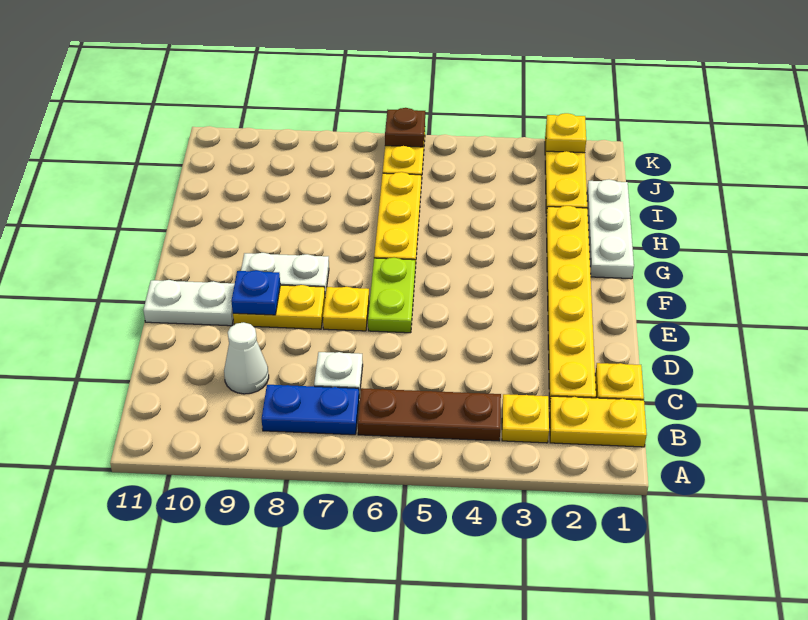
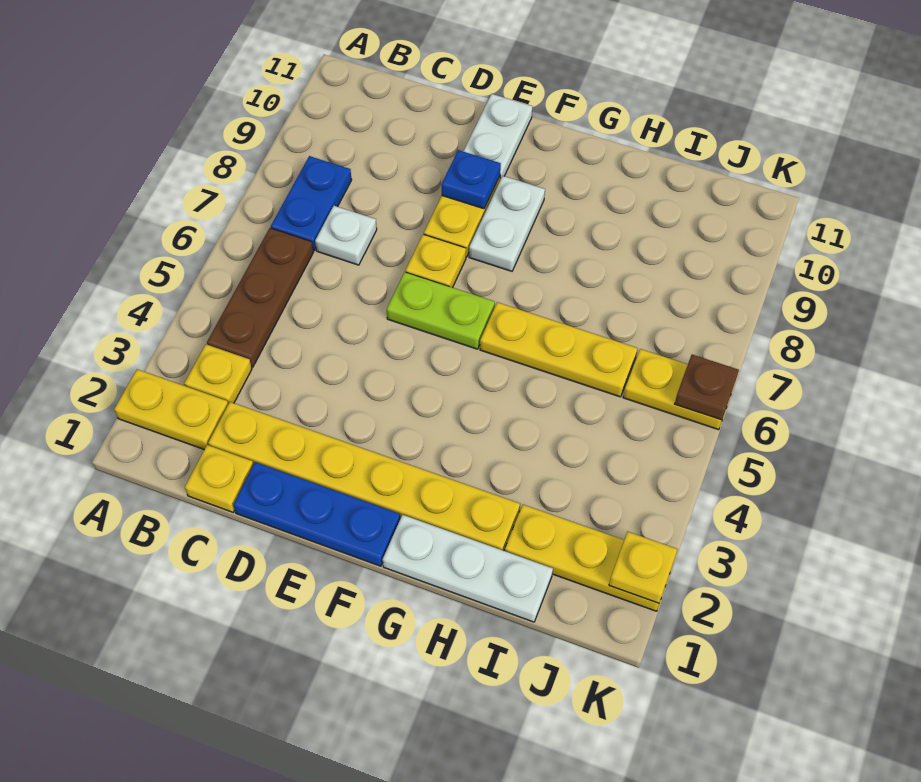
yellow 1x2 plate [550,396,647,447] -> yellow 1x2 plate turned to [114,369,228,450]
white 1x1 cone [224,322,269,394] -> none
none -> blue 1x3 plate [233,462,400,566]

